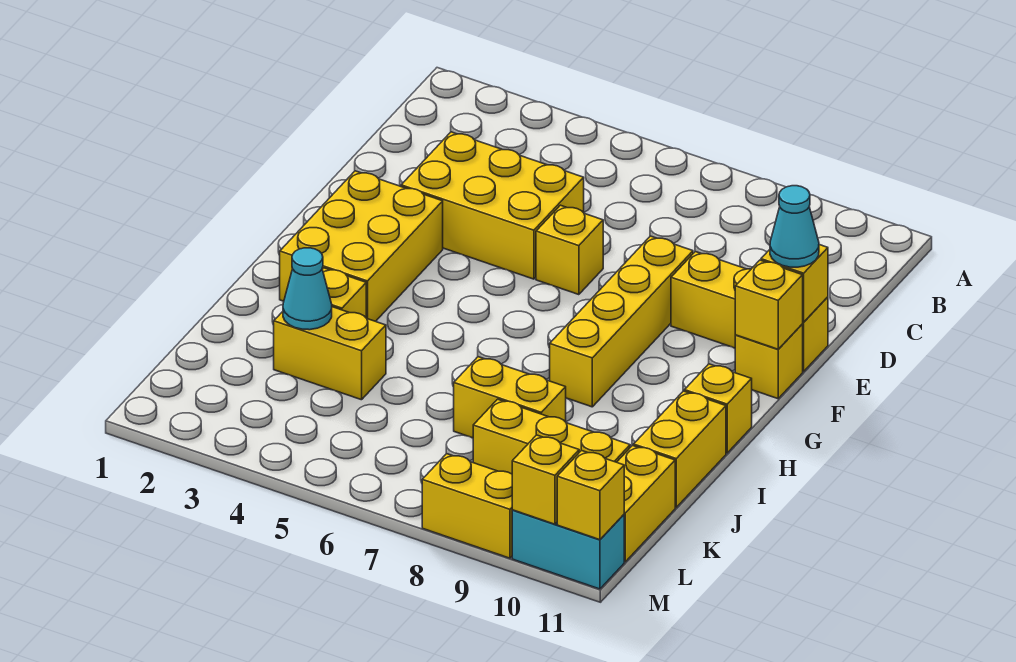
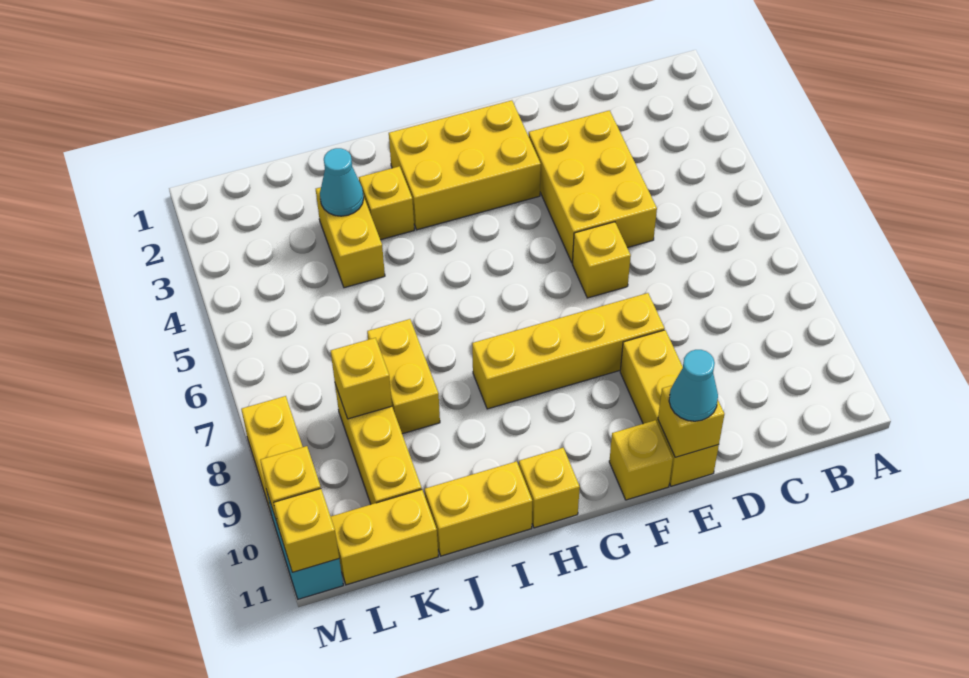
yellow 1x1 brick [735,260,803,349] -> yellow 1x1 brick moved to [331,338,392,419]

